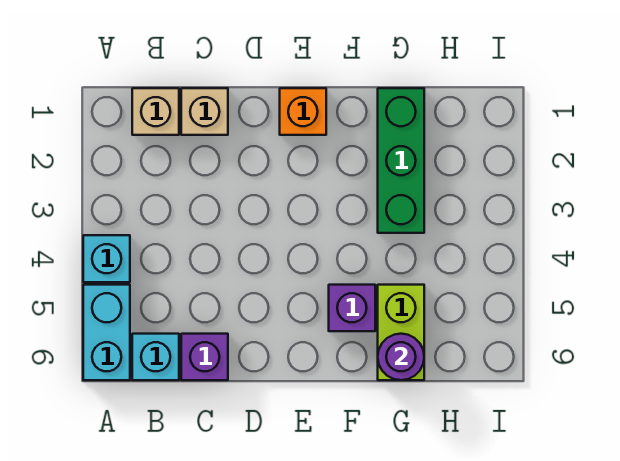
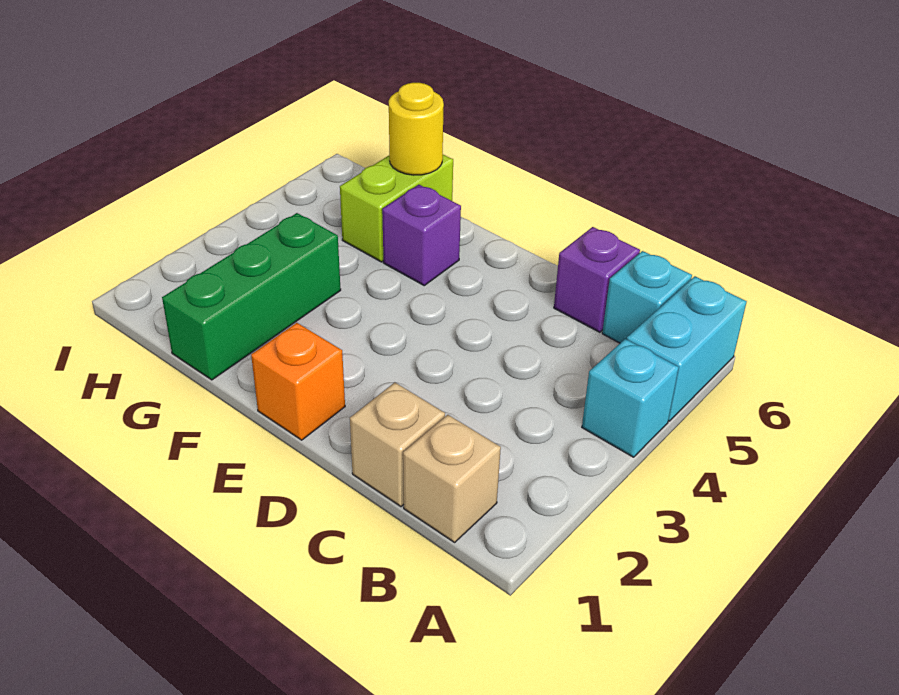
purple 1x1 round brick [378,334,424,380] -> yellow 1x1 round brick [389,83,444,175]

